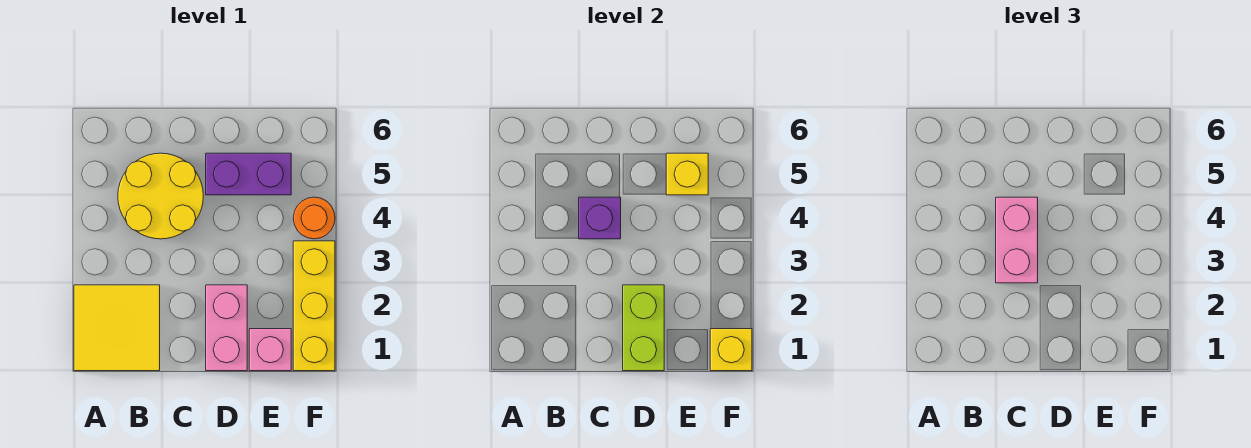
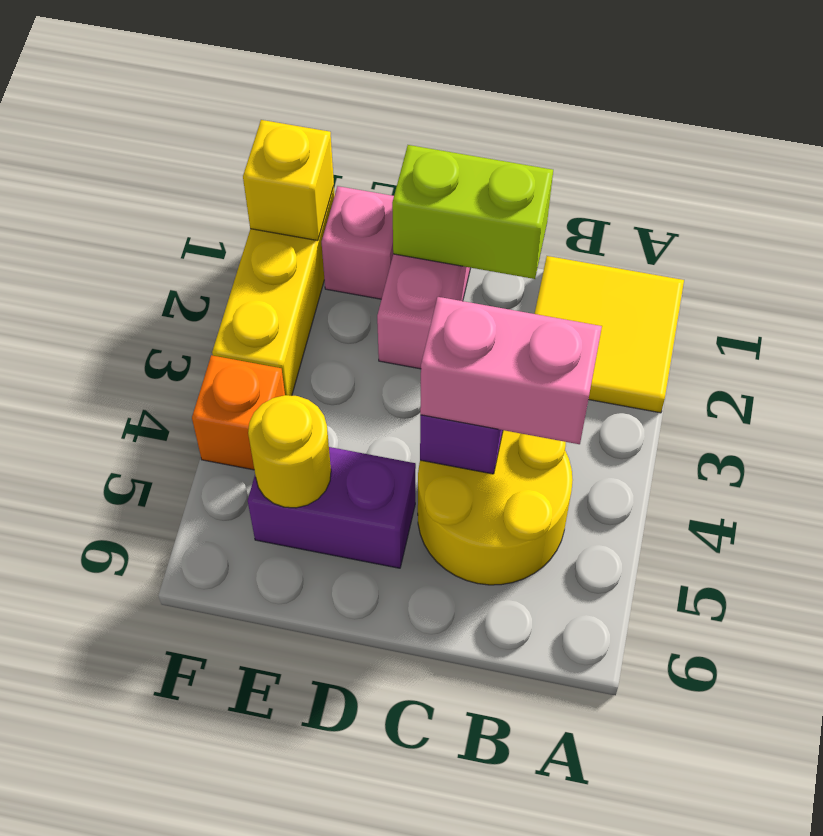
pink 1x2 brick [996,197,1038,283] -> pink 1x2 brick turned to [420,297,602,444]
lime 1x2 brick [623,285,664,371] -> lime 1x2 brick turned to [392,145,553,279]
yellow 1x1 brick [666,153,708,195] -> yellow 1x1 round brick [248,395,331,508]
orange 1x1 round brick [293,197,335,239] -> orange 1x1 brick [192,355,285,470]

